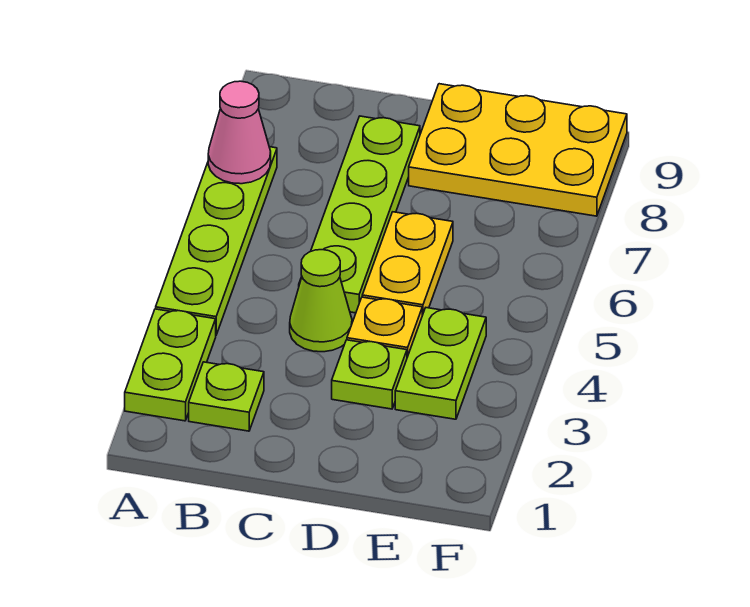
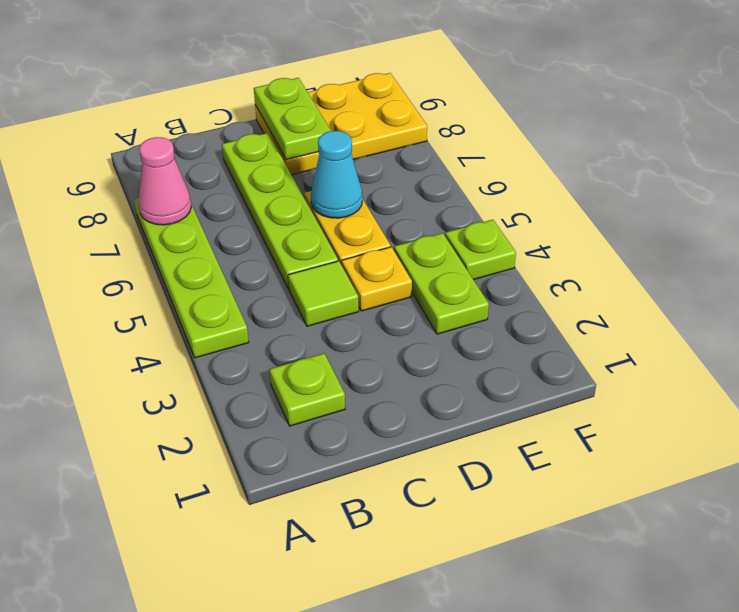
lime 1x2 plate [125,309,216,421] -> lime 1x2 plate moved to [254,78,331,160]
lime 1x1 cone [290,250,352,352] -> lime 1x1 tile [288,261,359,326]
lime 1x1 plate [332,340,407,409] -> lime 1x1 plate moved to [445,220,516,280]
none -> cyan 1x1 cone [311,131,362,218]

